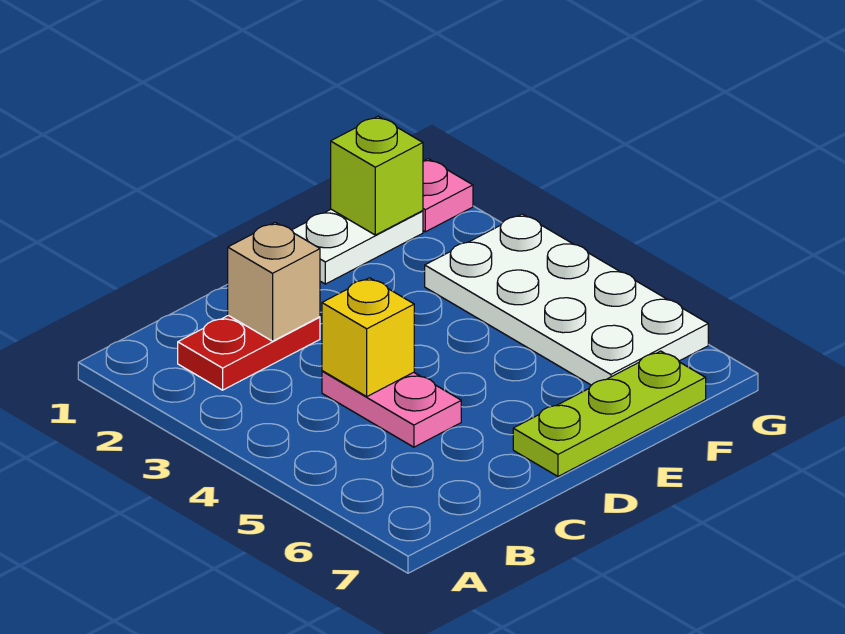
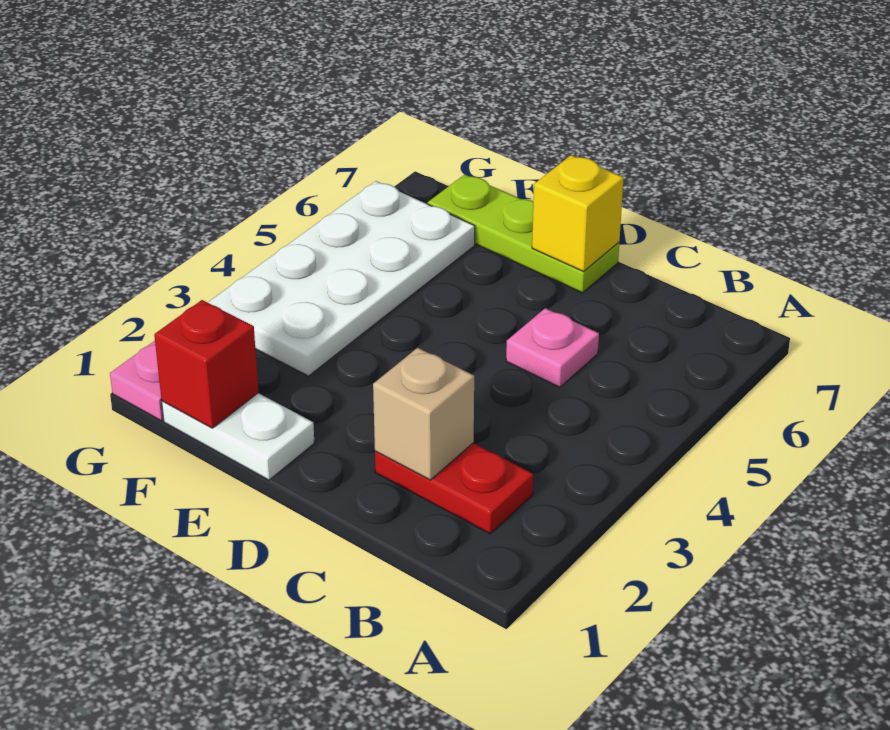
pink 1x2 plate [322,371,461,447] -> pink 1x1 plate [506,308,599,387]
yellow 1x1 brick [322,278,414,396] -> yellow 1x1 brick moved to [532,155,624,272]
lime 1x1 brick [331,116,423,235] -> red 1x1 brick [154,300,259,428]

